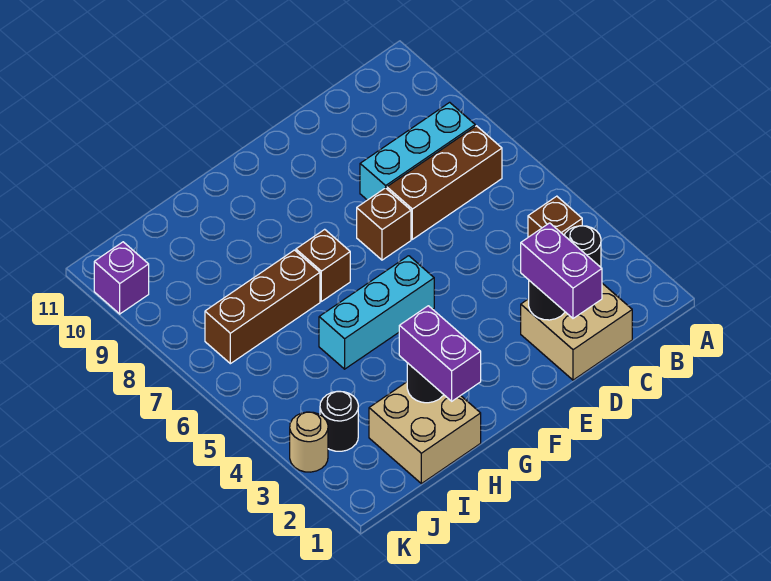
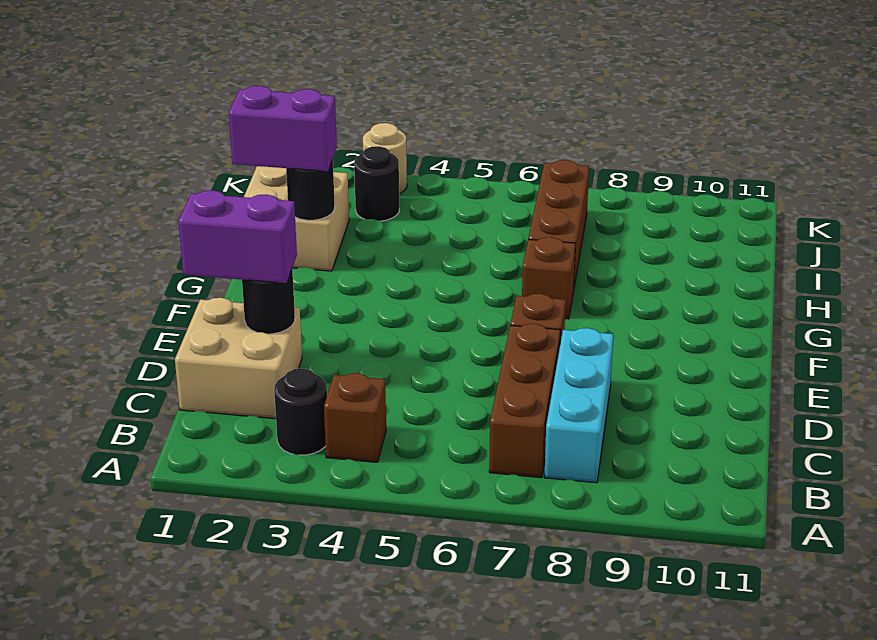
cyan 1x3 brick [319,256,434,369] -> none
purple 1x1 brick [94,242,149,314] -> none

